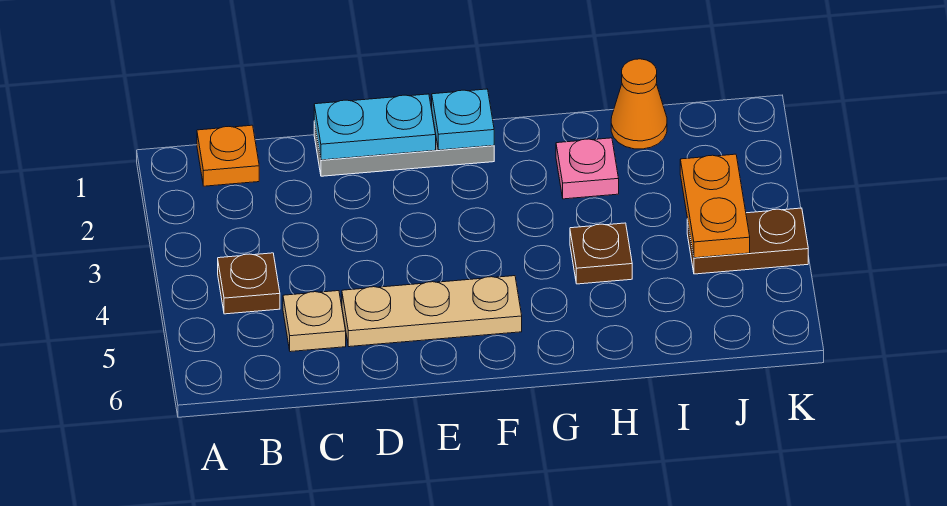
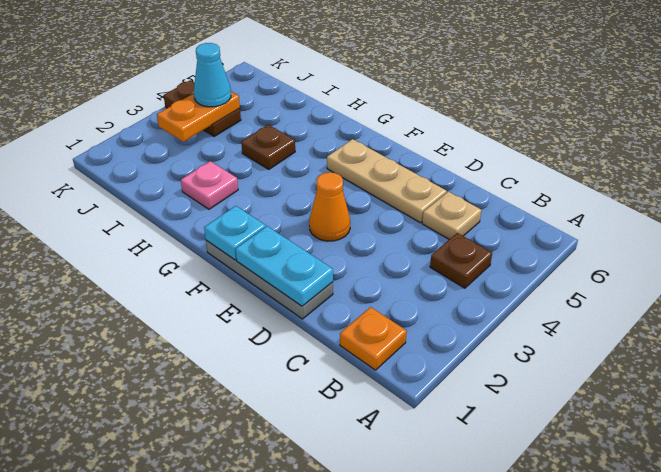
orange 1x1 cone [611,59,667,149] -> orange 1x1 cone moved to [309,172,350,241]
none -> cyan 1x1 cone [194,43,231,107]

